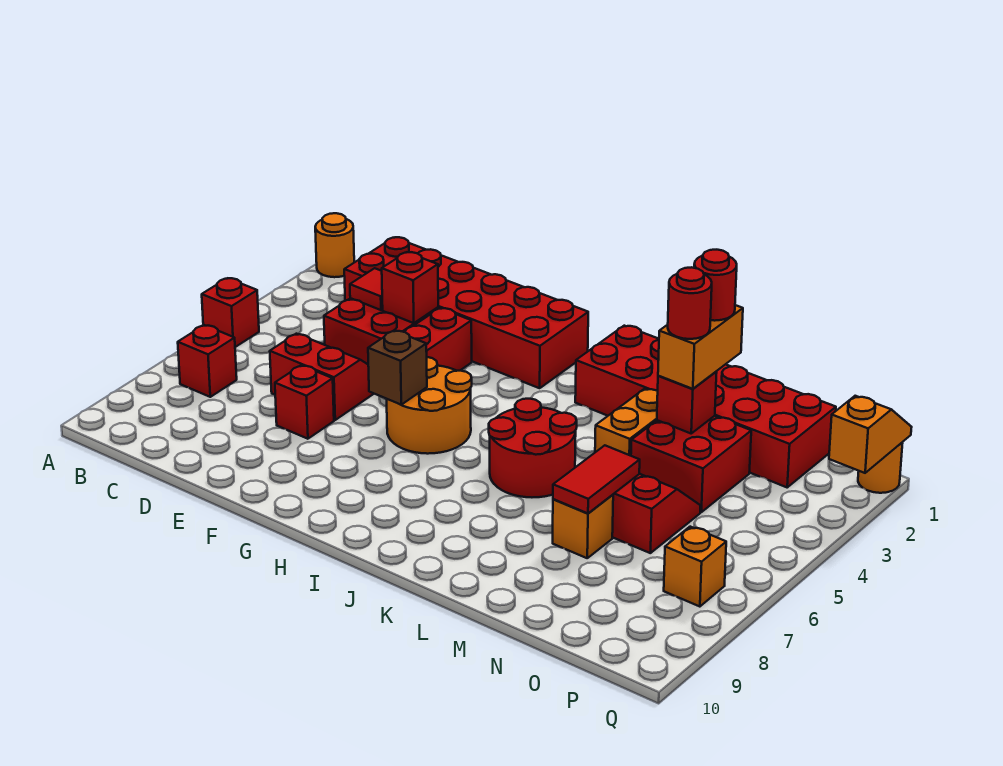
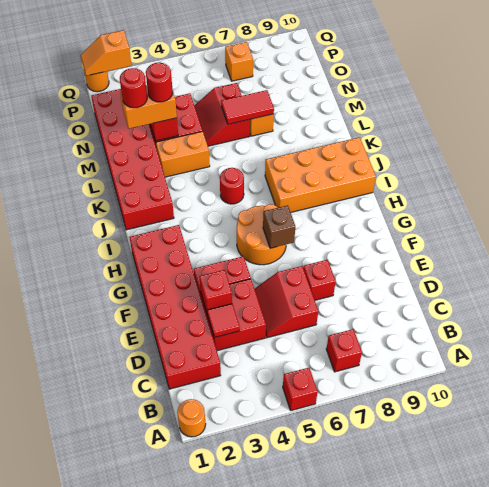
none -> orange 2x4 brick [265,137,376,212]
red 2x2 round brick [489,399,577,497] -> red 1x1 round brick [220,168,244,204]

